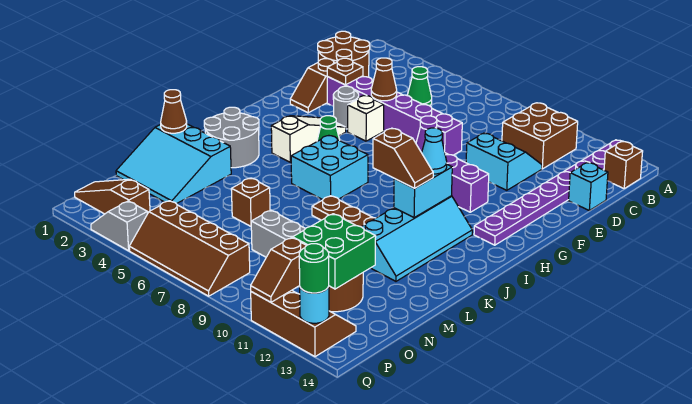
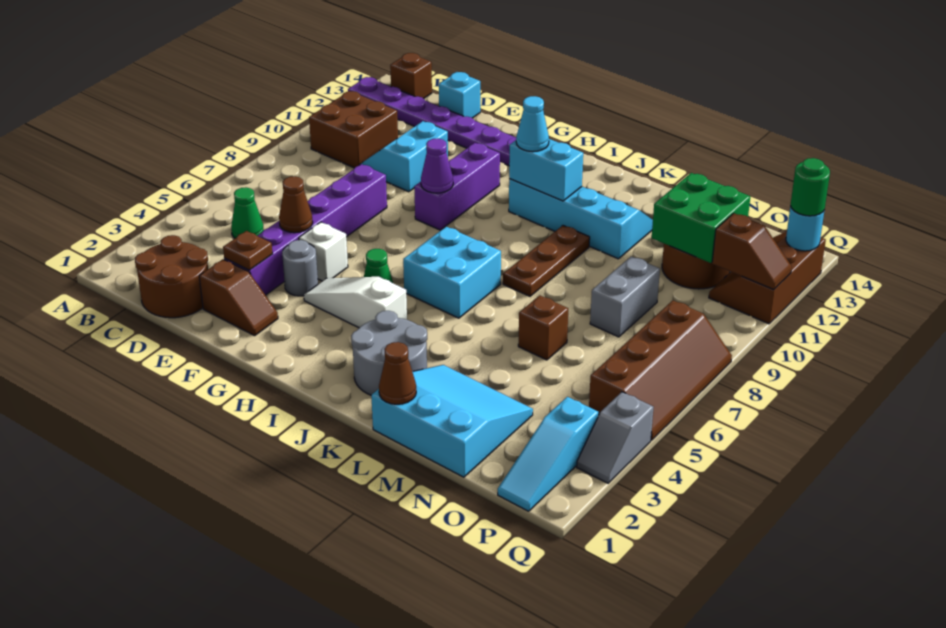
brown 1x2 slope [373,128,433,188] -> none
cyan 3x3 slope [116,124,231,204] -> cyan 3x3 slope turned to [371,365,533,477]
brown 1x3 slope [75,179,150,214] -> cyan 1x3 slope [498,397,598,511]

